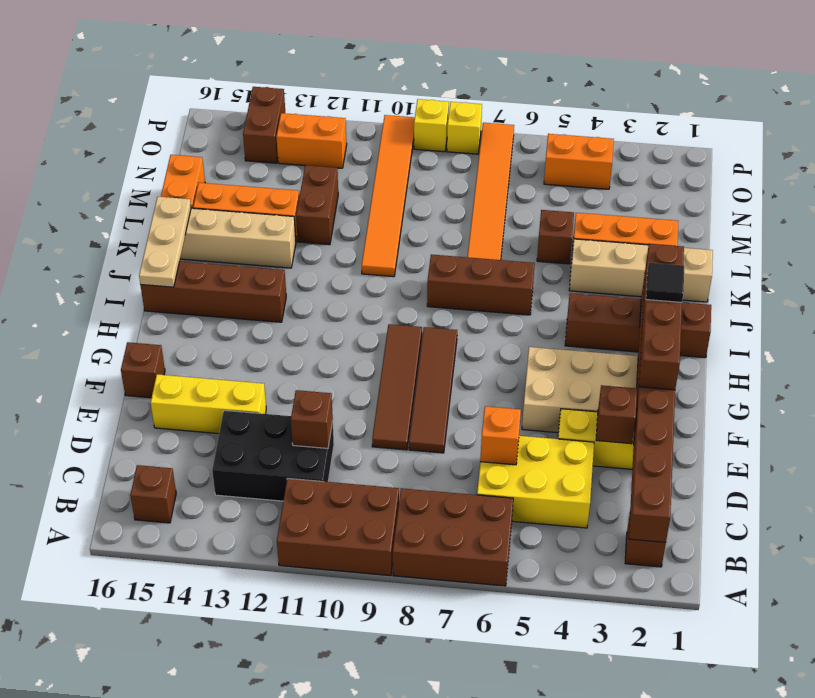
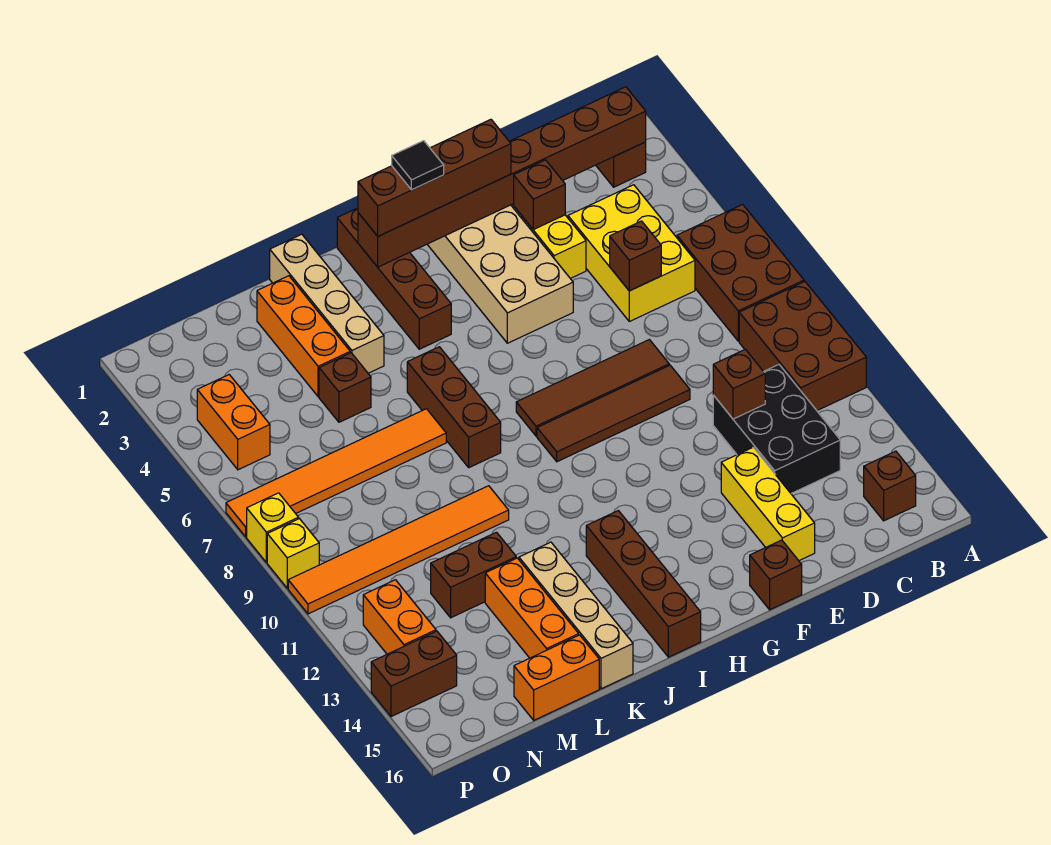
orange 1x1 brick [480,406,521,465] -> brown 1x1 brick [610,221,661,291]
tan 1x3 plate [139,197,191,287] -> none

